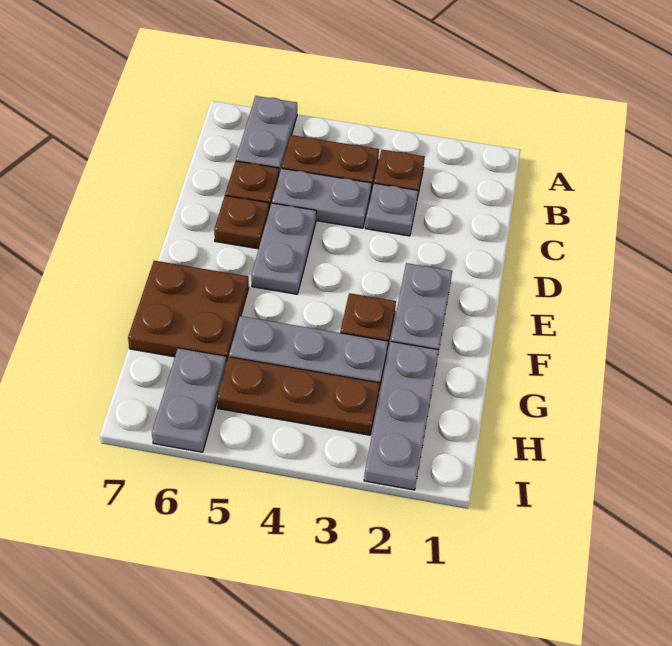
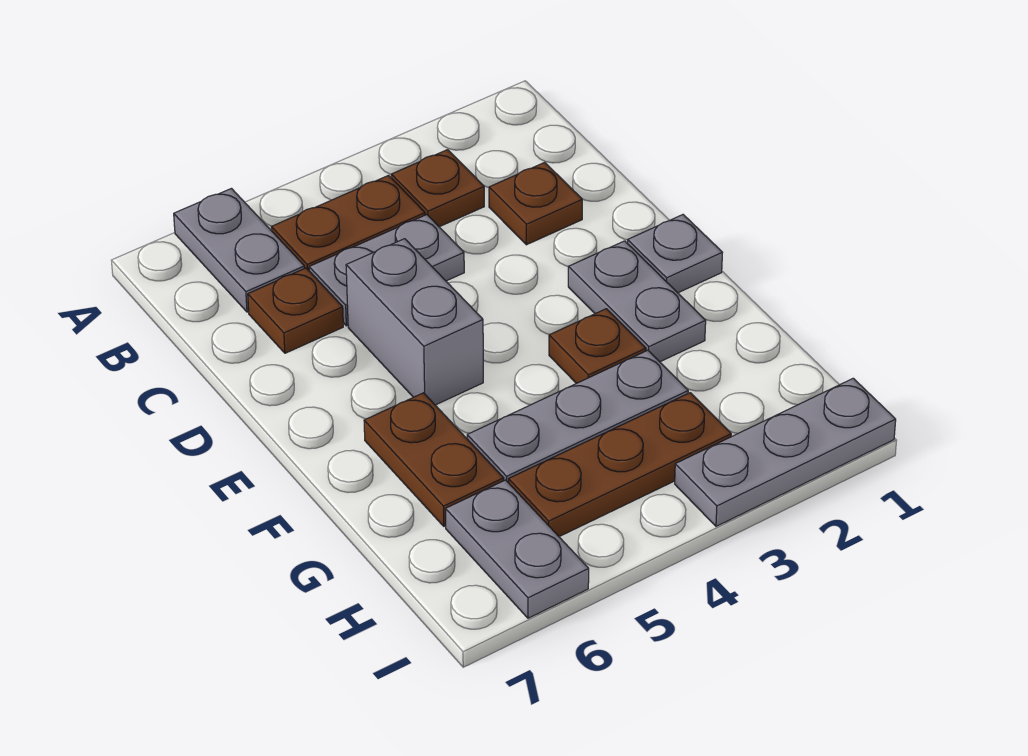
grey 1x1 plate [365,183,418,236] -> grey 1x1 plate moved to [627,215,723,293]
grey 1x2 plate [251,203,316,294] -> grey 1x2 brick [346,239,483,405]
brown 1x1 plate [214,196,269,249] -> brown 1x1 plate moved to [489,162,582,245]
brown 2x2 plate [128,261,249,363] -> brown 1x2 plate [364,393,504,526]
grey 1x3 plate [364,342,439,490] -> grey 1x3 plate turned to [675,378,896,526]

